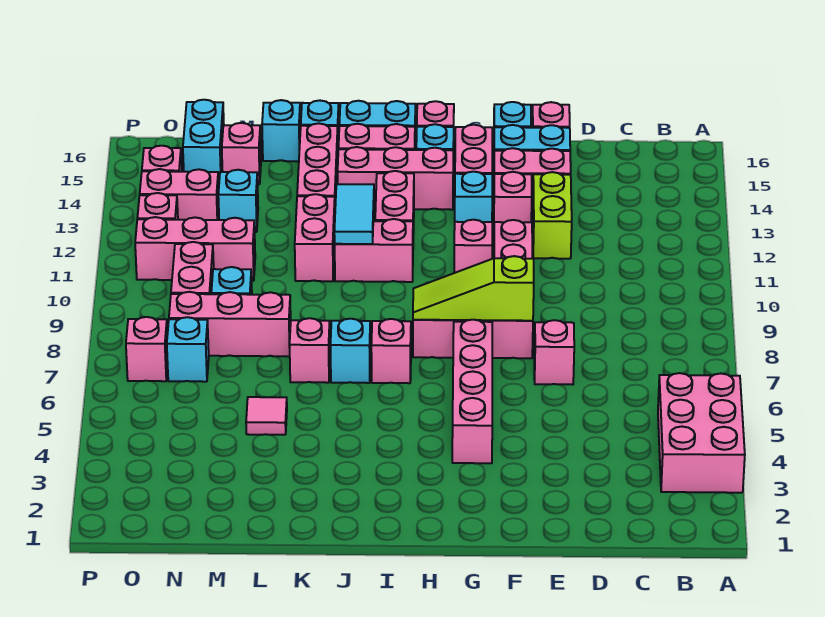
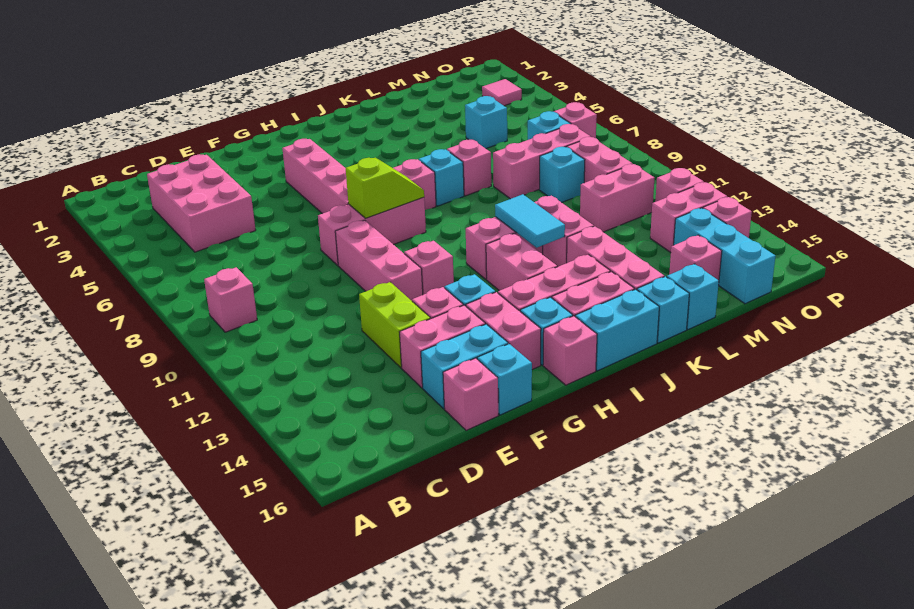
pink 2x3 brick [658,373,745,493] -> pink 2x3 brick moved to [147,154,256,252]
pink 1x1 brick [534,320,574,385] -> pink 1x1 brick moved to [204,267,257,332]
lime 1x3 slope [413,256,534,321] -> lime 1x2 slope [346,158,424,218]
pink 1x1 tile [246,397,287,435] -> pink 1x1 tile moved to [482,79,522,106]
pink 1x3 brick [135,217,255,281] -> pink 1x2 brick [580,164,654,232]
cyan 1x1 brick [218,170,258,232] -> cyan 1x1 brick moved to [465,96,507,149]
cyan 1x2 brick [183,100,224,184] -> cyan 1x3 brick [674,208,775,304]

